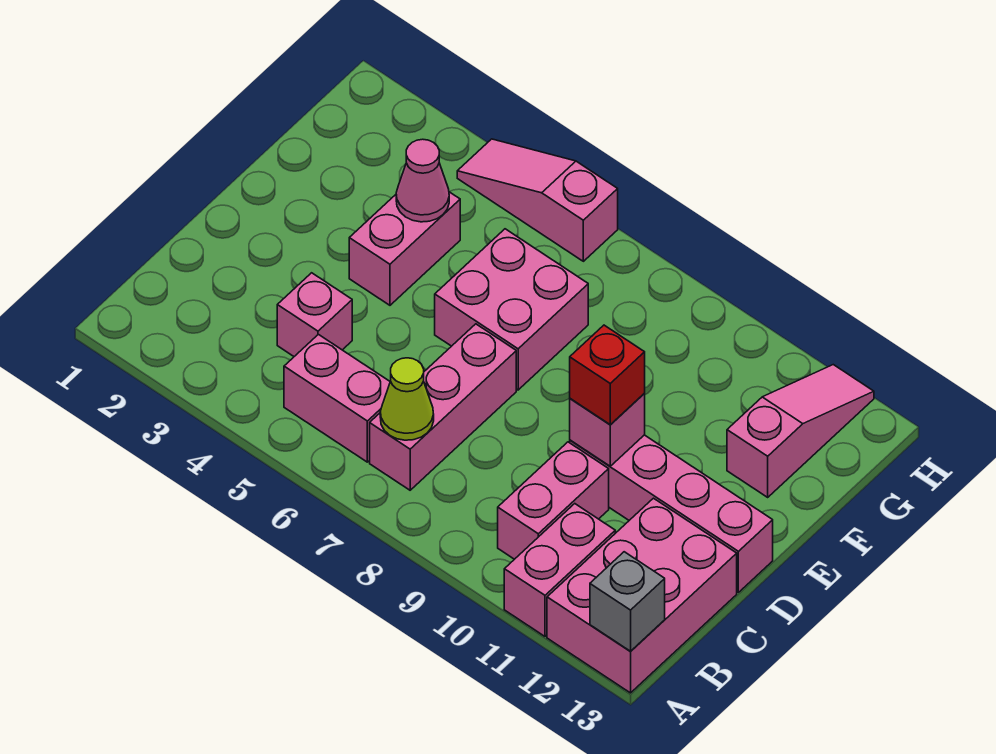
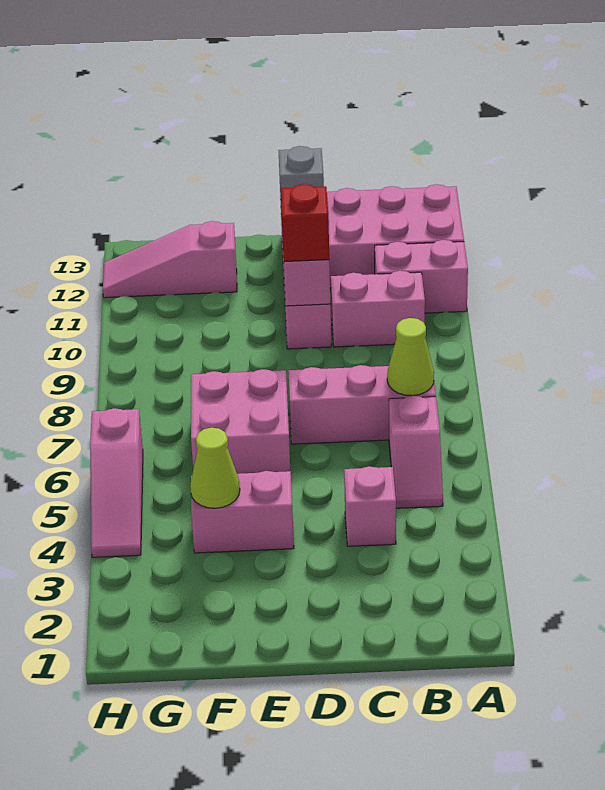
grey 1x1 brick [590,552,665,651] -> grey 1x1 brick moved to [279,146,324,219]
pink 1x2 brick [284,334,390,462] -> pink 1x2 slope [389,396,443,508]
pink 1x1 cone [396,139,449,222] -> lime 1x1 cone [190,428,240,508]

